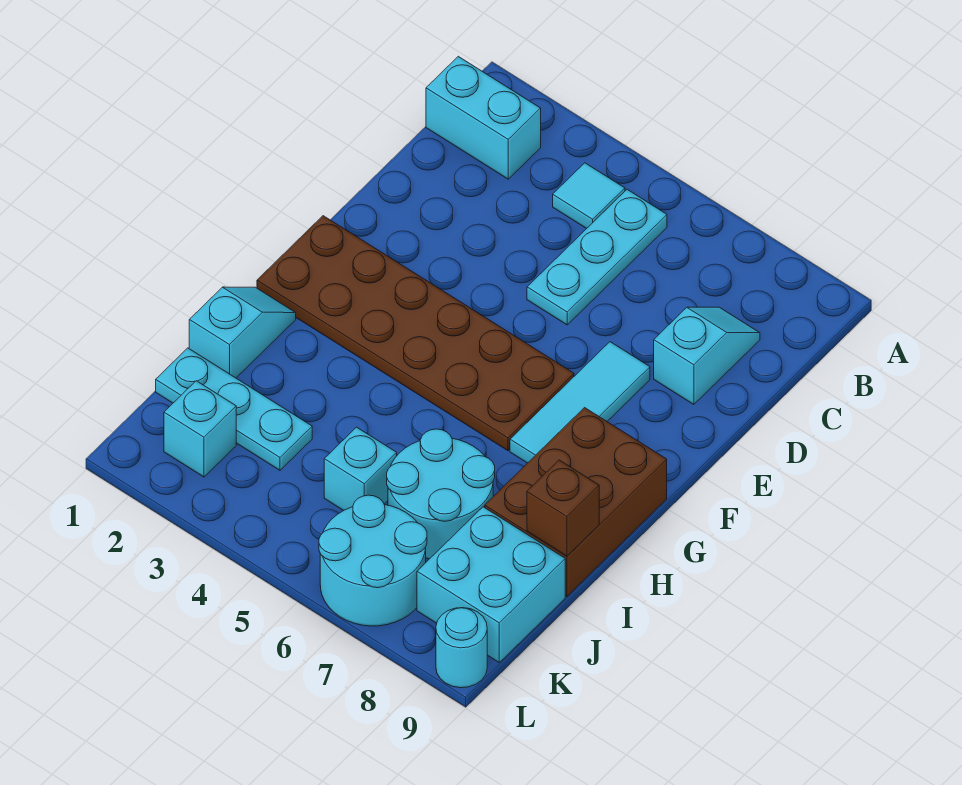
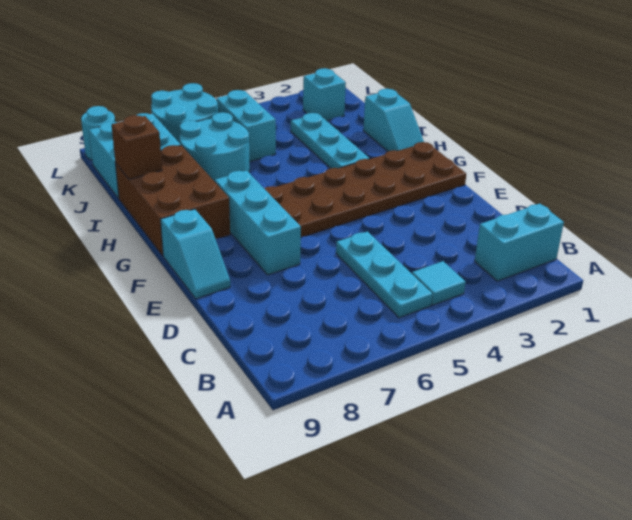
cyan 1x2 slope [654,307,760,404] -> cyan 1x2 slope moved to [161,209,230,299]
cyan 1x3 tile [510,342,650,463] -> cyan 1x3 brick [215,171,301,275]
cyan 1x3 plate [156,348,312,470] -> cyan 1x3 plate turned to [291,113,369,168]
cyan 1x1 brick [324,427,397,510] -> cyan 1x2 brick [216,90,276,162]

